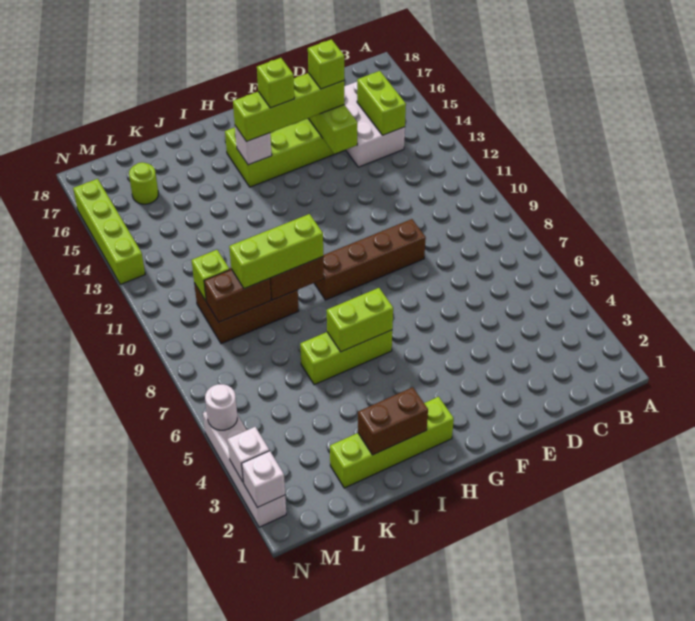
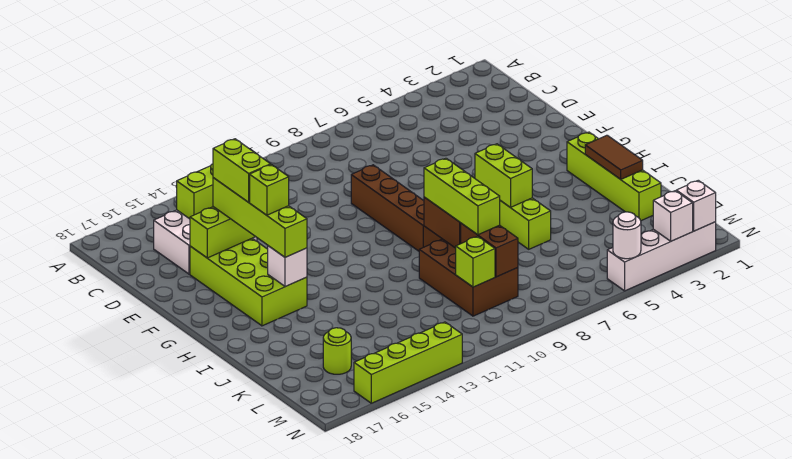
lime 1x1 brick [308,39,344,89] -> lime 1x2 brick [213,139,271,202]
brown 1x2 brick [358,387,428,455] -> brown 1x2 tile [585,135,643,179]

